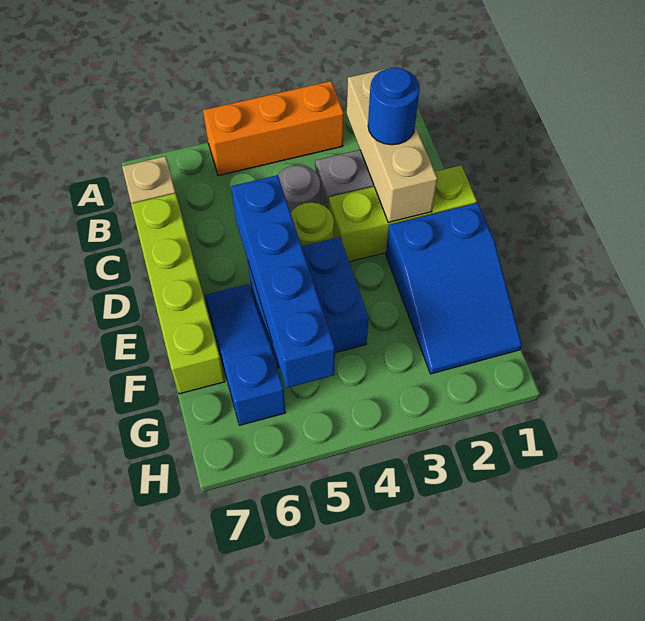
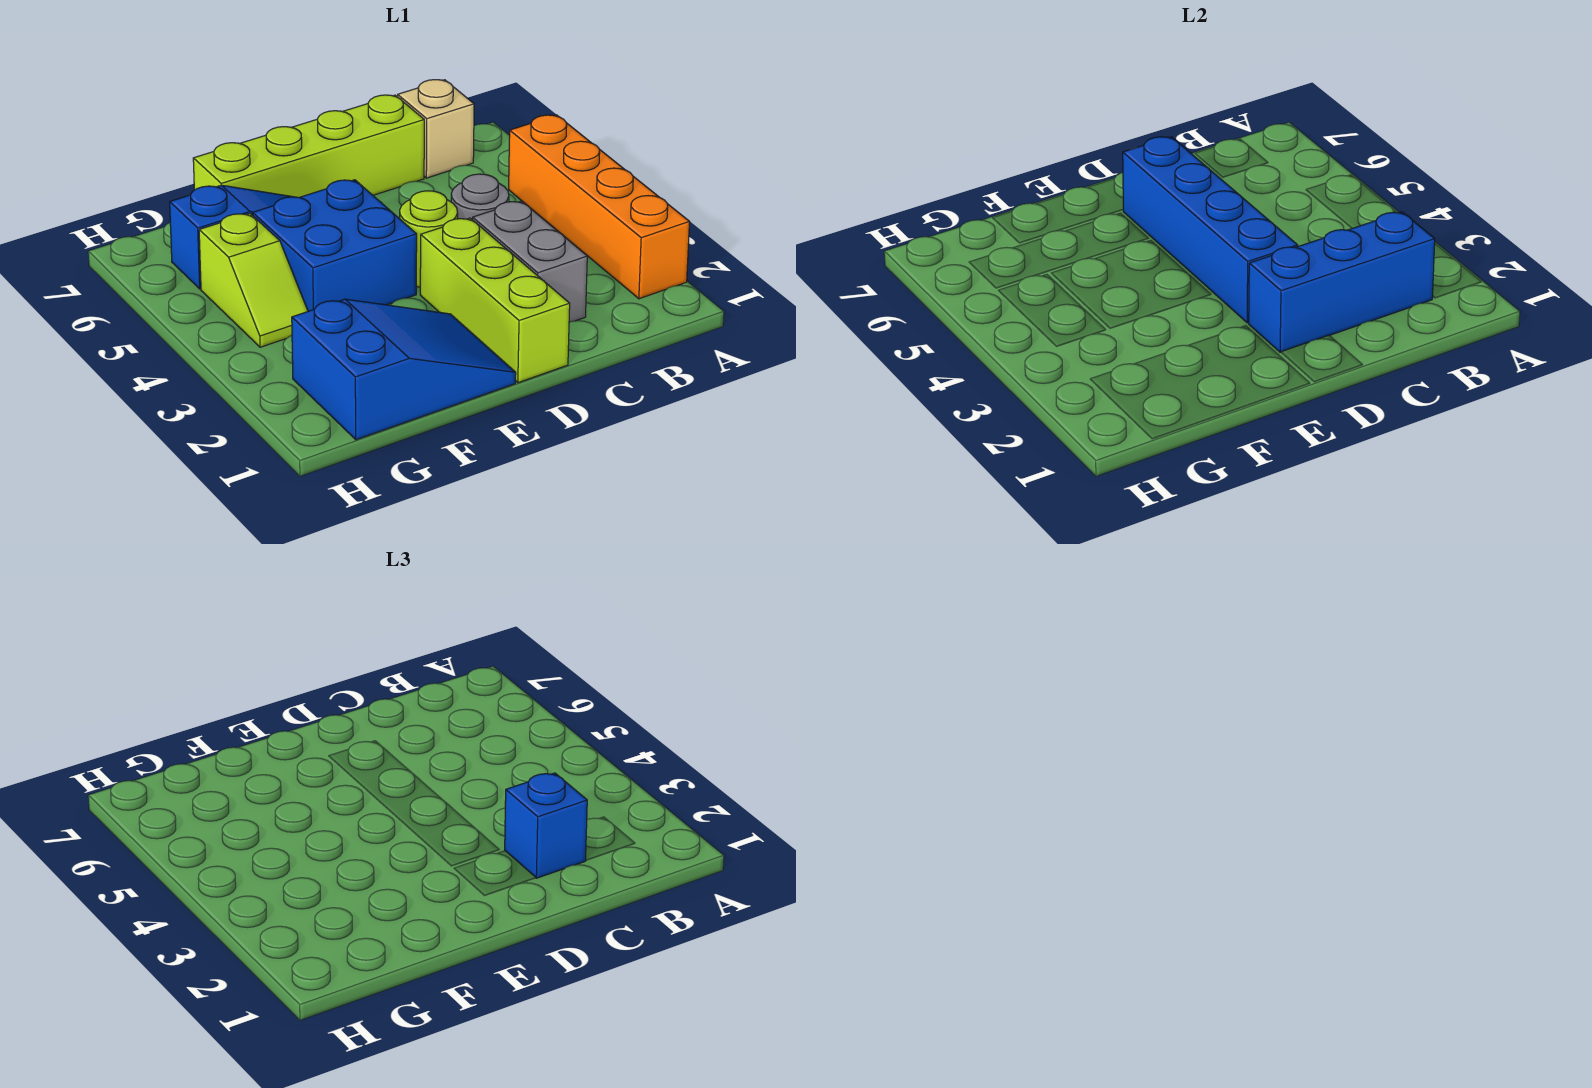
orange 1x3 brick [203,81,344,176] -> orange 1x4 brick [509,115,689,299]
tan 1x3 brick [347,68,437,222] -> blue 1x3 brick [1249,212,1435,352]
blue 1x1 round brick [368,67,420,145] -> blue 1x1 brick [505,773,587,878]
blue 1x4 brick [231,175,335,388] -> blue 1x4 brick turned to [1123,137,1298,323]
blue 2x3 slope [386,203,522,374] -> blue 2x3 slope turned to [292,299,516,440]
none -> lime 1x2 slope [199,213,308,347]

